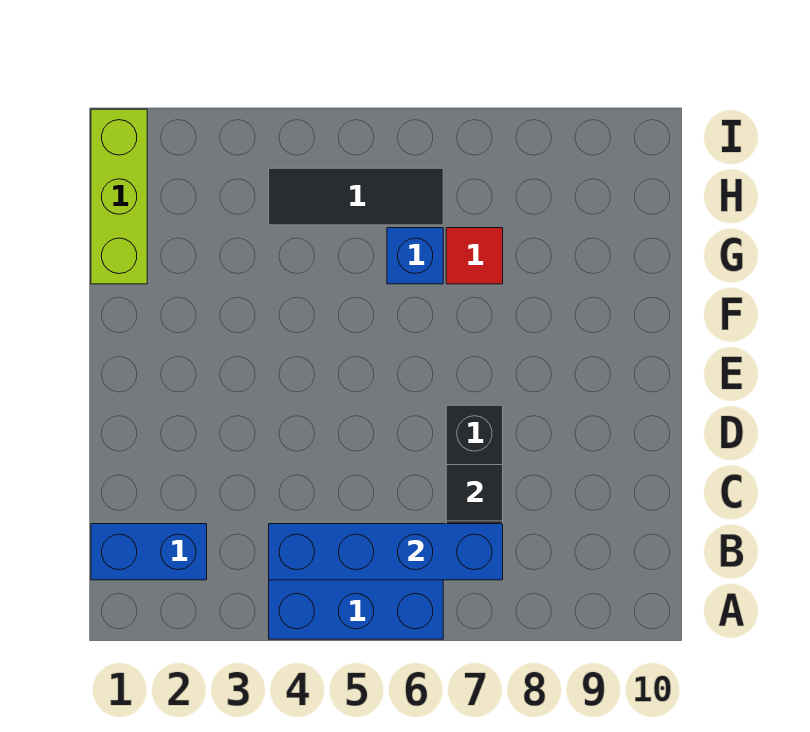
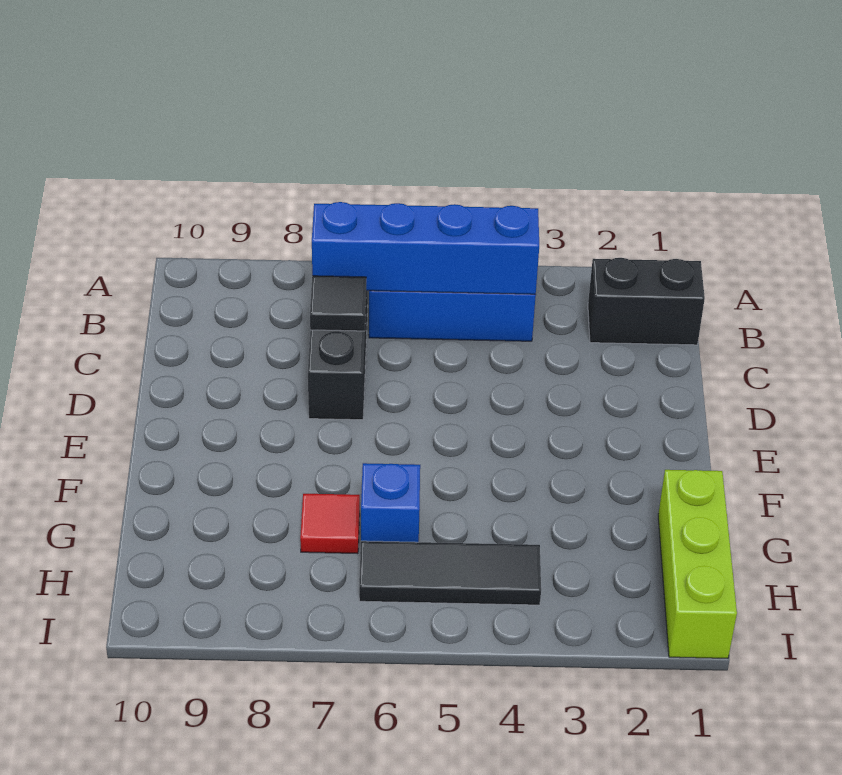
blue 1x2 brick [91,524,207,580] -> black 1x2 brick [588,258,705,345]

